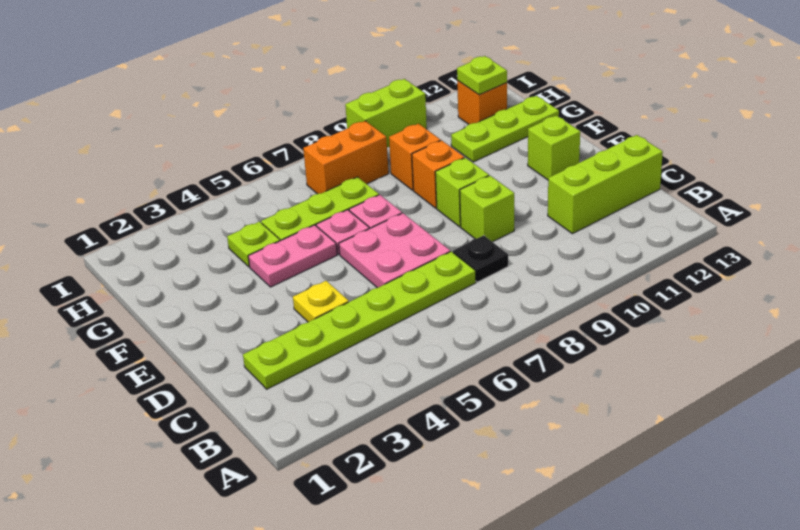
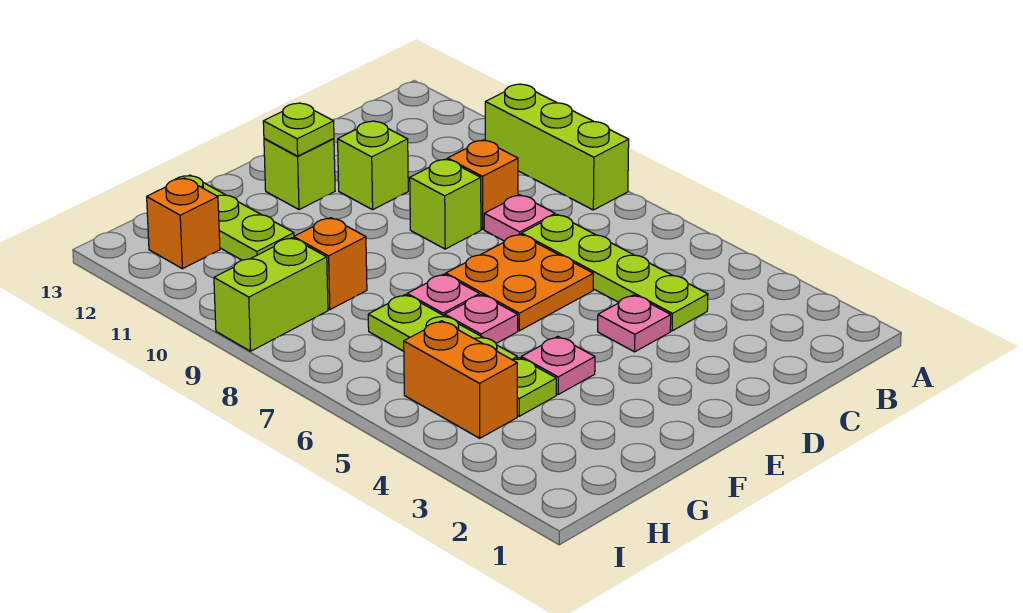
lime 1x6 plate [243,251,476,389] -> lime 1x4 plate [521,215,708,331]
black 1x1 plate [453,235,508,282] -> pink 1x1 plate [484,195,555,241]
lime 1x3 brick [548,135,663,234] -> lime 1x3 brick moved to [485,84,629,210]
yellow 1x1 plate [293,281,349,322] -> pink 1x1 plate [598,295,671,352]
pink 2x2 plate [339,213,450,288] -> orange 2x2 plate [446,234,593,331]
lime 1x1 brick [435,158,489,227] -> lime 1x1 brick moved to [338,121,408,210]
pink 1x2 plate [248,225,337,287] -> pink 1x1 plate [521,337,595,394]
orange 1x1 brick [412,140,464,208] -> orange 1x1 brick moved to [448,140,518,229]
orange 1x2 brick [303,121,389,194] -> orange 1x2 brick moved to [404,321,517,438]
lime 1x1 plate [457,56,507,95] -> lime 1x1 plate moved to [263,103,334,156]
lime 1x2 brick [345,79,427,147] -> lime 1x2 brick turned to [214,238,328,351]

